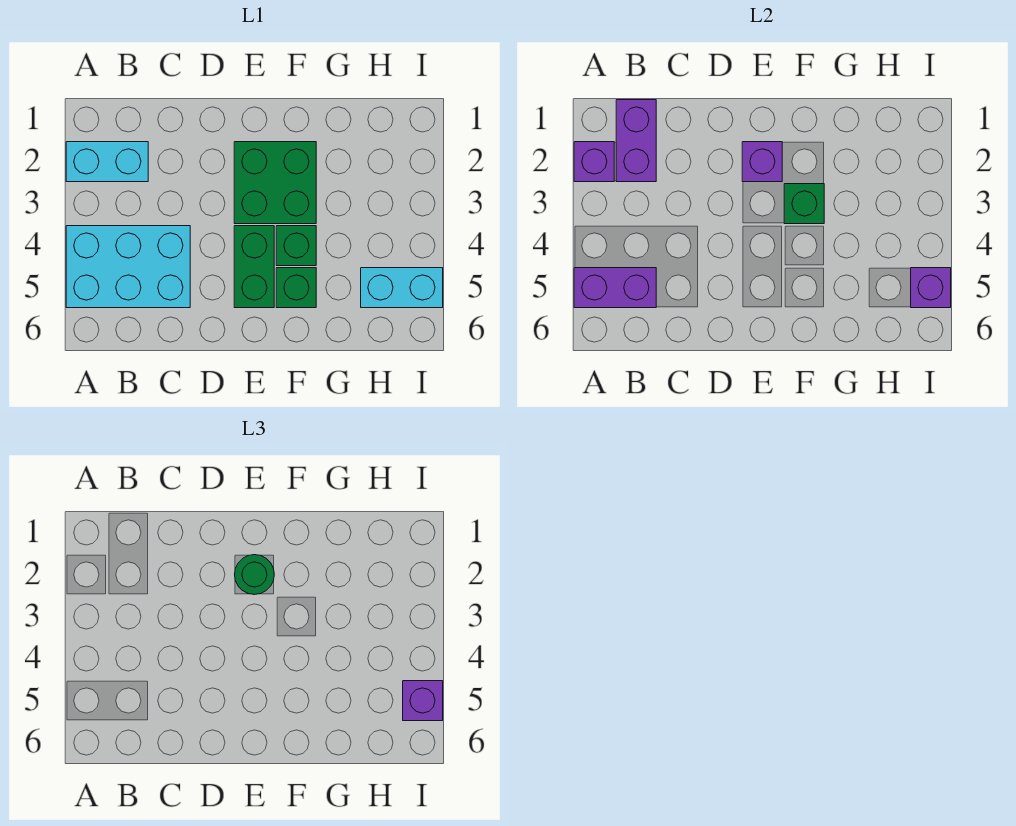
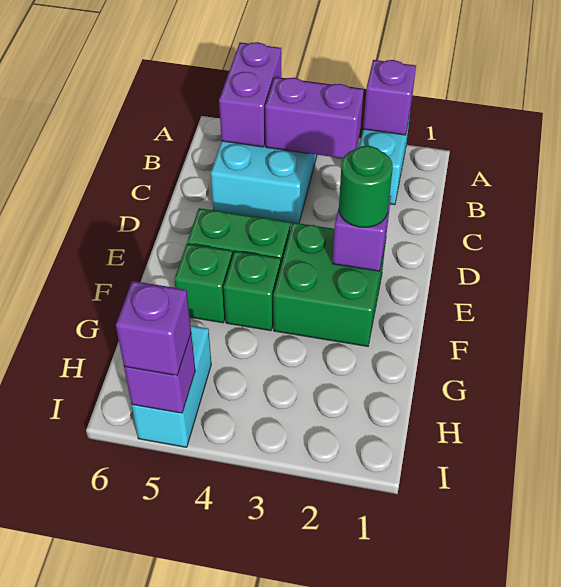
purple 1x2 brick [616,100,656,182] -> purple 1x2 brick moved to [265,77,364,158]
green 1x1 brick [784,184,824,224] -> none

